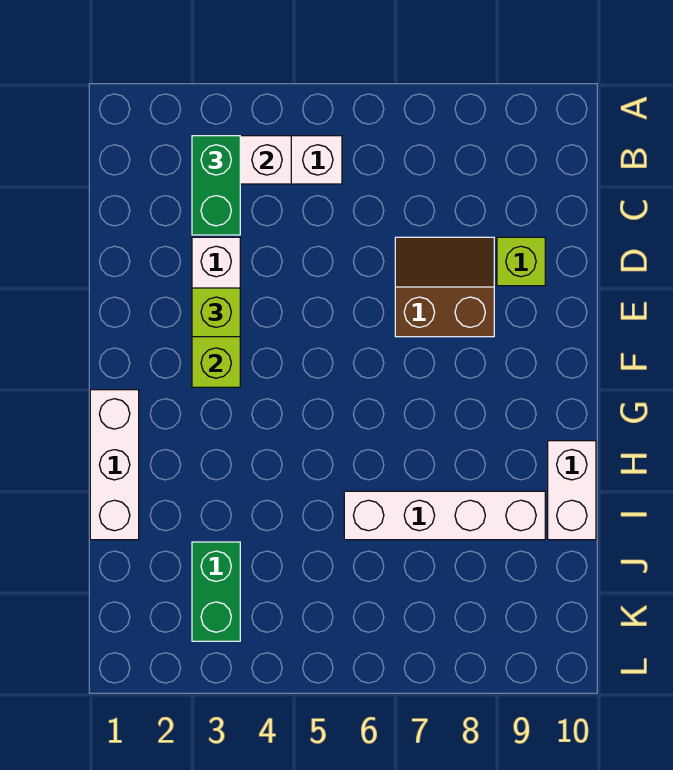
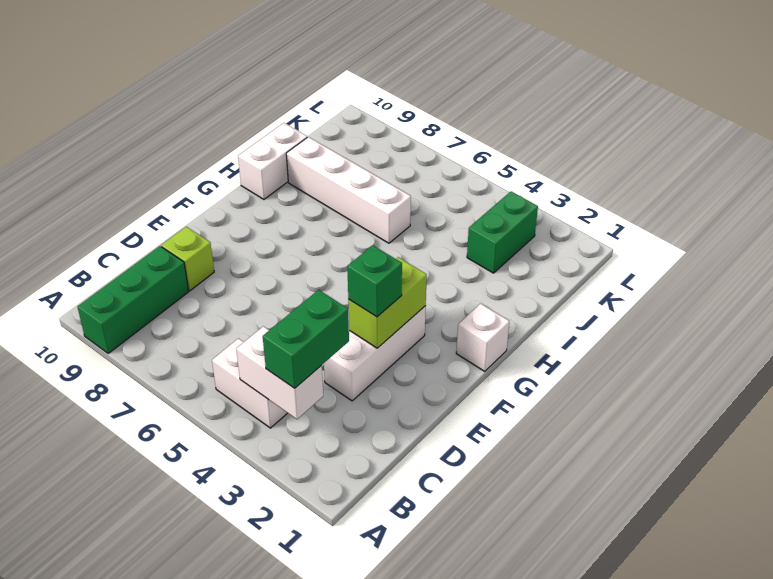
none -> green 1x3 brick [77,246,189,353]
brown 2x2 slope [395,237,494,337] -> none
lime 1x1 brick [192,288,240,337] -> green 1x1 brick [347,245,402,317]
white 1x3 brick [90,390,139,540] -> white 1x1 brick [456,304,509,371]

